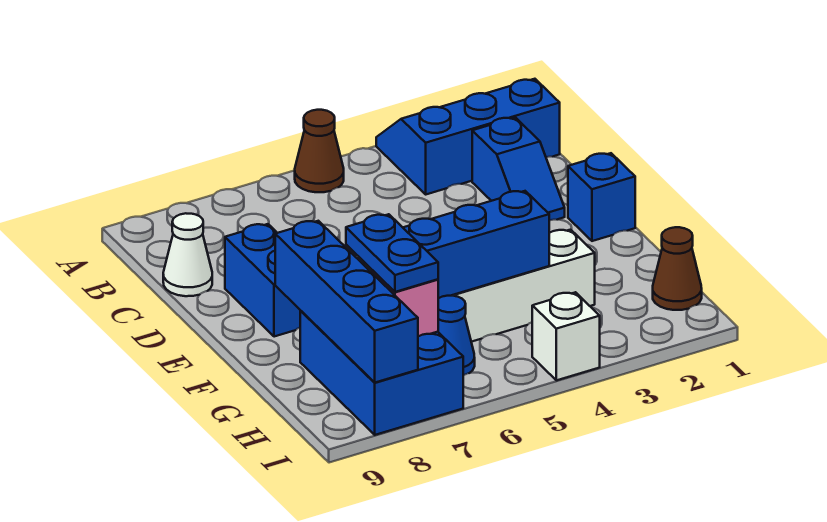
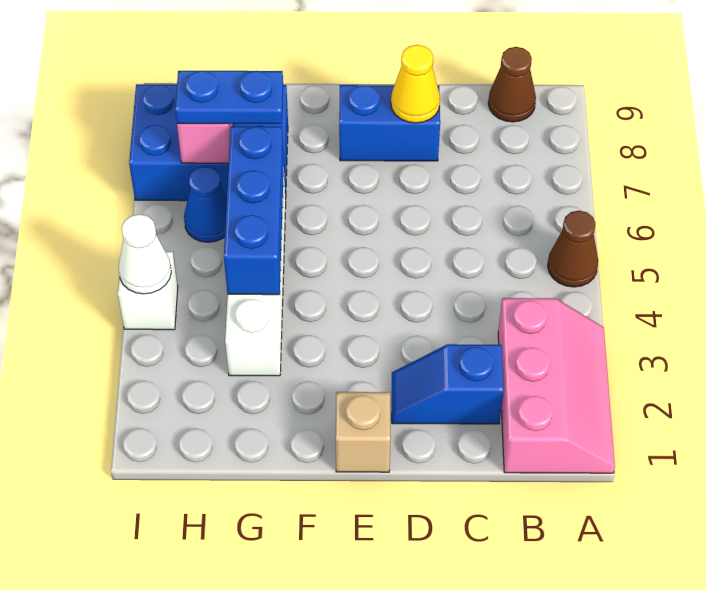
blue 2x3 slope [376,79,560,194] -> pink 2x3 slope [498,298,615,473]
white 1x1 cone [163,213,212,296] -> white 1x1 cone moved to [118,214,171,294]
none -> yellow 1x1 cone [391,45,440,123]
blue 1x1 brick [568,153,635,241] -> tan 1x1 brick [336,392,391,472]
blue 1x4 brick [275,221,418,383] -> none
brown 1x1 cone [653,227,702,310] -> brown 1x1 cone moved to [488,47,536,122]

